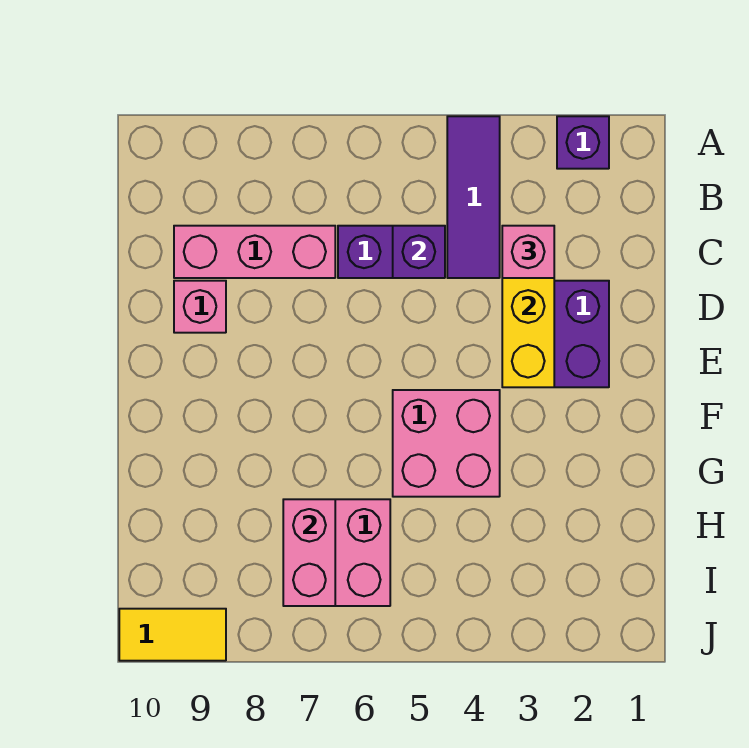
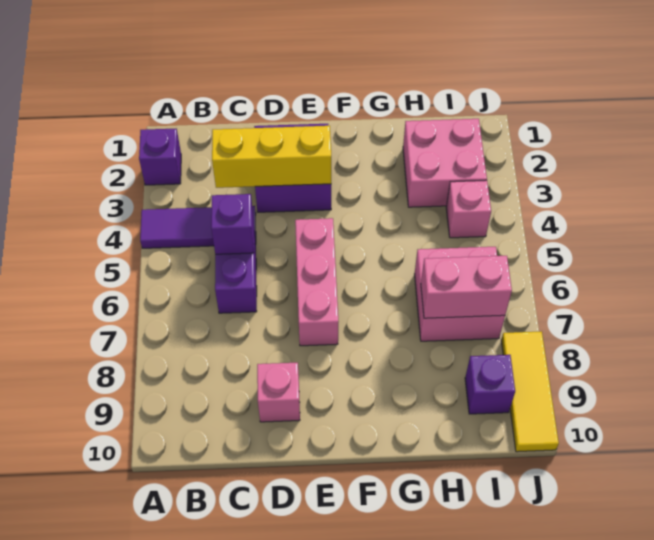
pink 1x1 brick [502,226,554,278] -> pink 1x1 brick moved to [446,180,491,238]
pink 1x3 brick [174,226,335,278] -> pink 1x3 brick moved to [295,218,338,346]
pink 2x2 brick [393,390,500,497] -> pink 2x2 brick moved to [403,119,487,207]
none -> purple 1x1 brick [465,355,515,414]
yellow 1x2 tile [119,609,226,661] -> yellow 1x3 tile [501,331,559,452]

